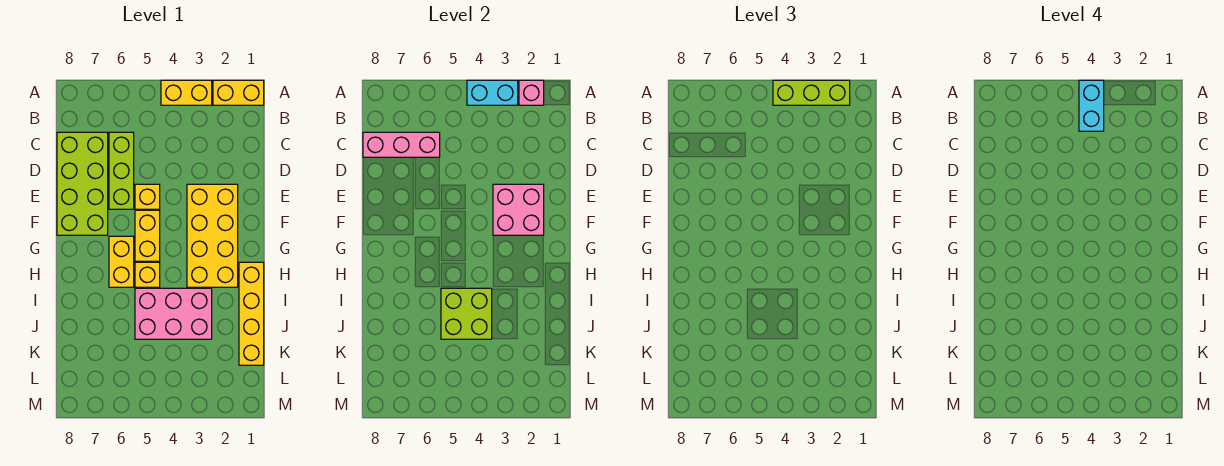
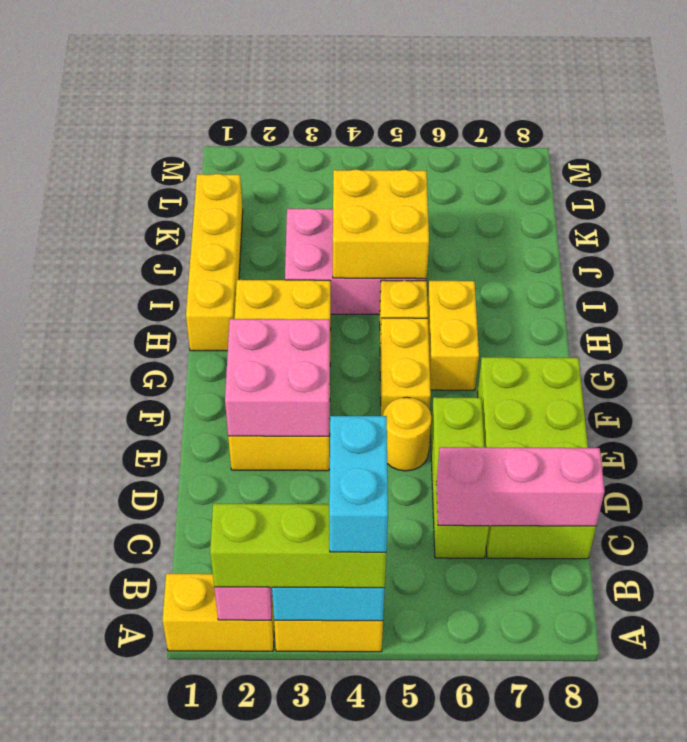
yellow 1x1 brick [135,184,160,209] -> yellow 1x1 round brick [383,397,431,471]
lime 2x2 brick [441,288,492,339] -> yellow 2x2 brick [333,169,429,279]

